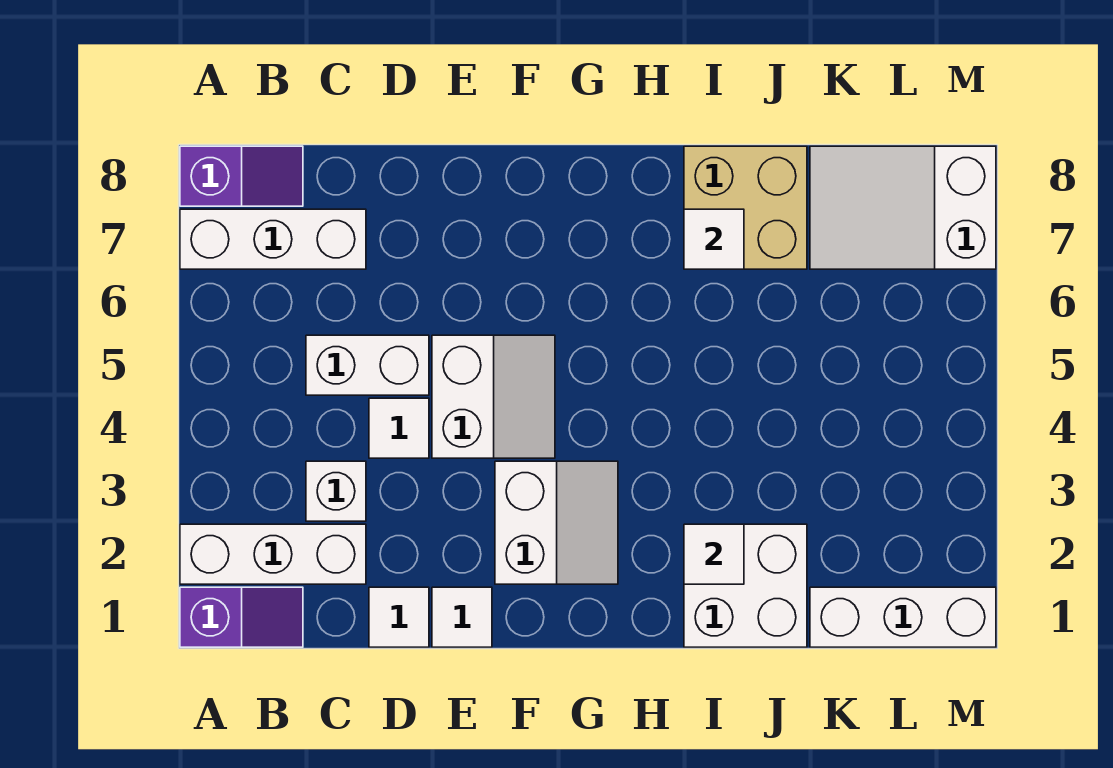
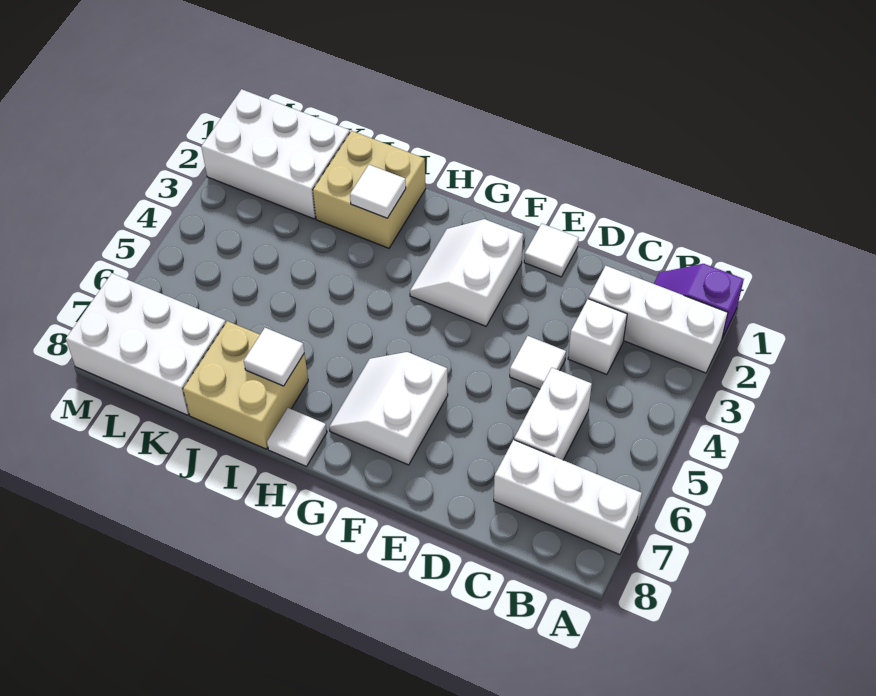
purple 1x2 slope [180,146,303,206] -> none
white 1x2 brick [306,335,429,395] -> white 1x2 brick turned to [514,368,592,460]
white 1x1 tile [369,587,429,647] -> white 1x1 tile moved to [267,408,327,466]
white 2x2 slope [432,335,555,458] -> white 2x2 slope moved to [329,352,448,465]
white 2x2 brick [684,524,807,647] -> tan 2x2 brick [313,131,426,248]
white 1x3 brick [810,587,996,647] -> white 2x3 brick [201,89,350,219]
white 2x3 slope [810,146,996,269] -> white 2x3 brick [66,273,226,415]

